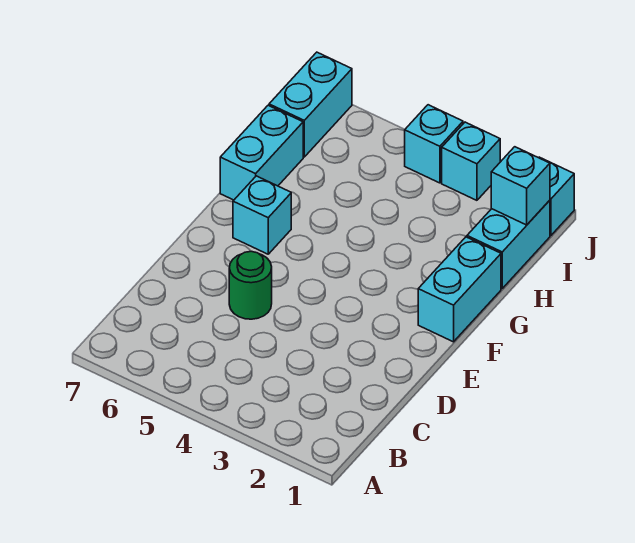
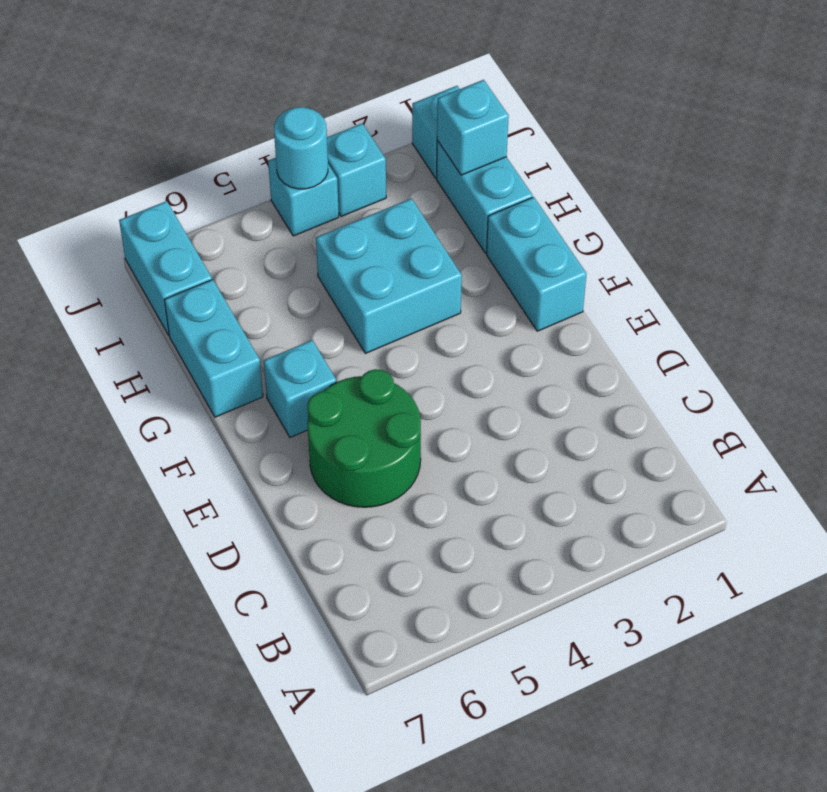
green 1x1 round brick [229,251,272,319] -> green 2x2 round brick [307,369,421,507]
none -> cyan 2x2 brick [316,198,462,353]
none -> cyan 1x1 round brick [274,107,328,189]

